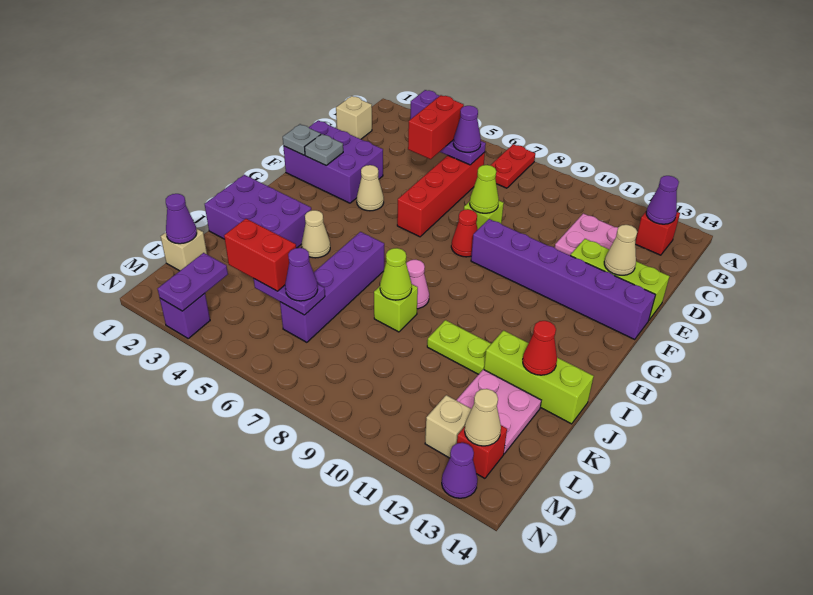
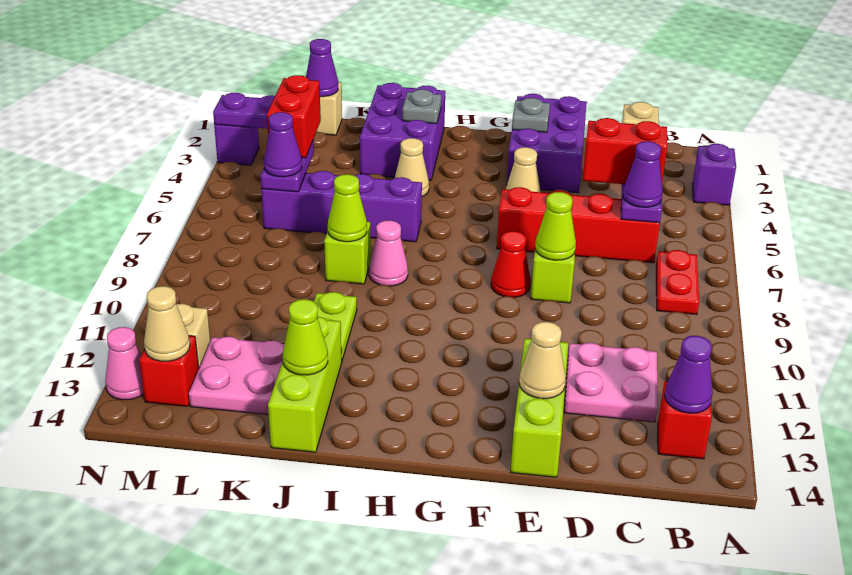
red 1x2 plate [490,144,535,188] -> red 1x2 plate turned to [656,250,699,315]
grey 1x1 plate [283,124,321,155] -> grey 1x1 plate moved to [402,89,441,124]
purple 1x6 brick [471,219,655,340] -> none
red 1x1 cone [523,321,557,375] -> lime 1x1 cone [283,299,328,375]
purple 1x1 cone [442,443,478,498] -> pink 1x1 cone [105,327,144,400]

